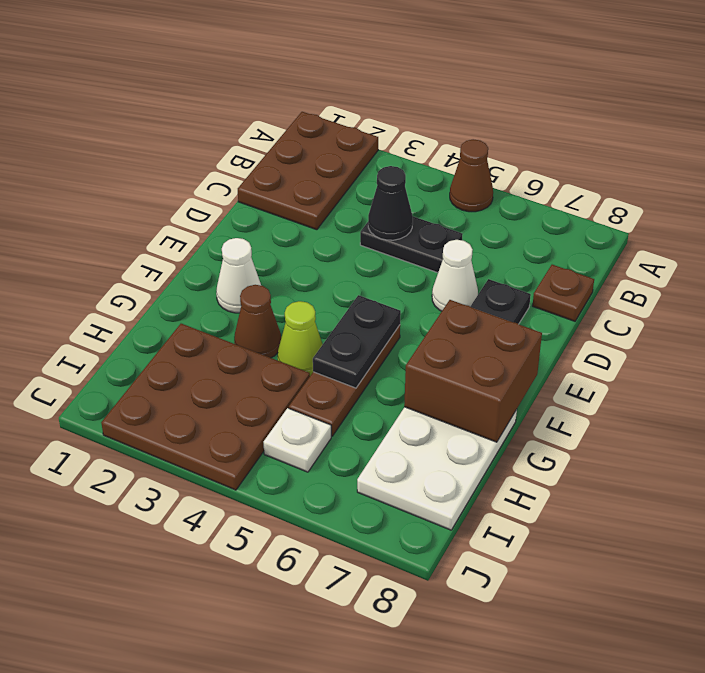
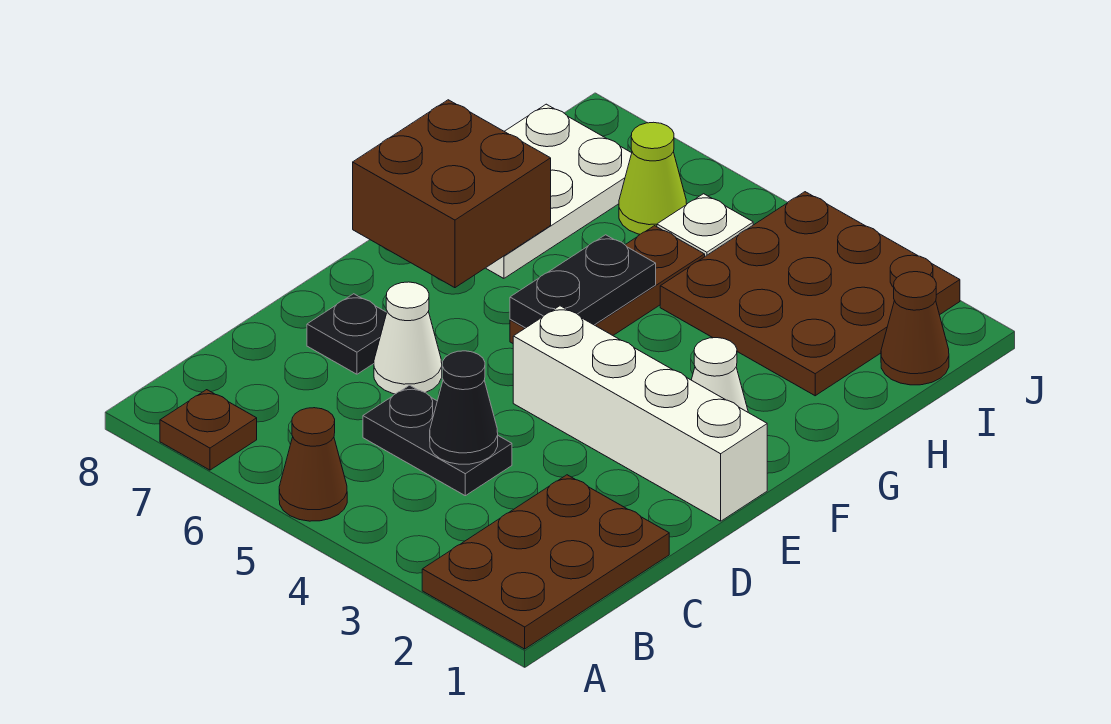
brown 1x1 plate [533,265,594,321] -> brown 1x1 plate moved to [160,390,257,470]
none -> white 1x4 brick [513,306,767,521]
brown 1x1 cone [234,285,281,358] -> brown 1x1 cone moved to [881,272,949,385]
lime 1x1 cone [278,301,323,376] -> lime 1x1 cone moved to [619,122,687,234]

